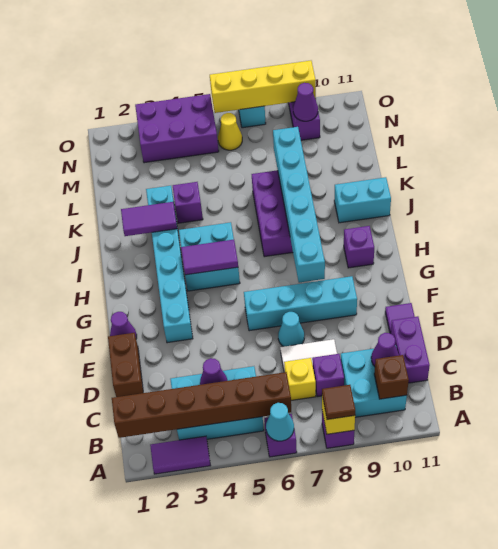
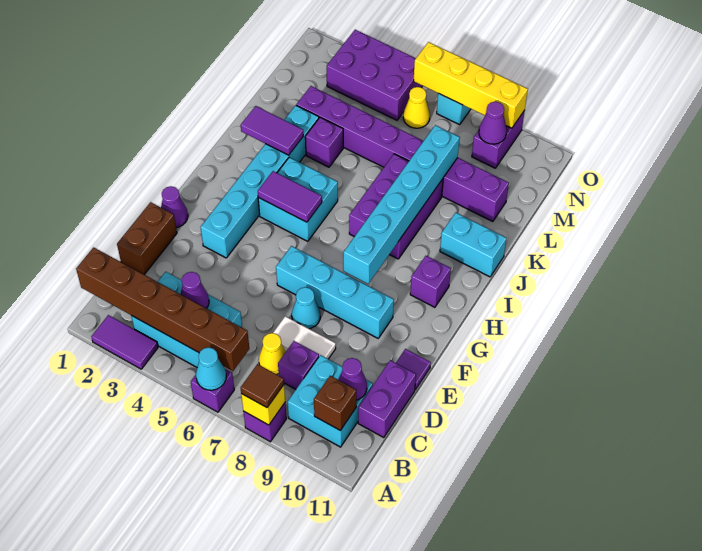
yellow 1x1 brick [284,358,316,400] -> yellow 1x1 cone [259,333,286,374]
none -> purple 1x8 brick [296,86,509,222]

